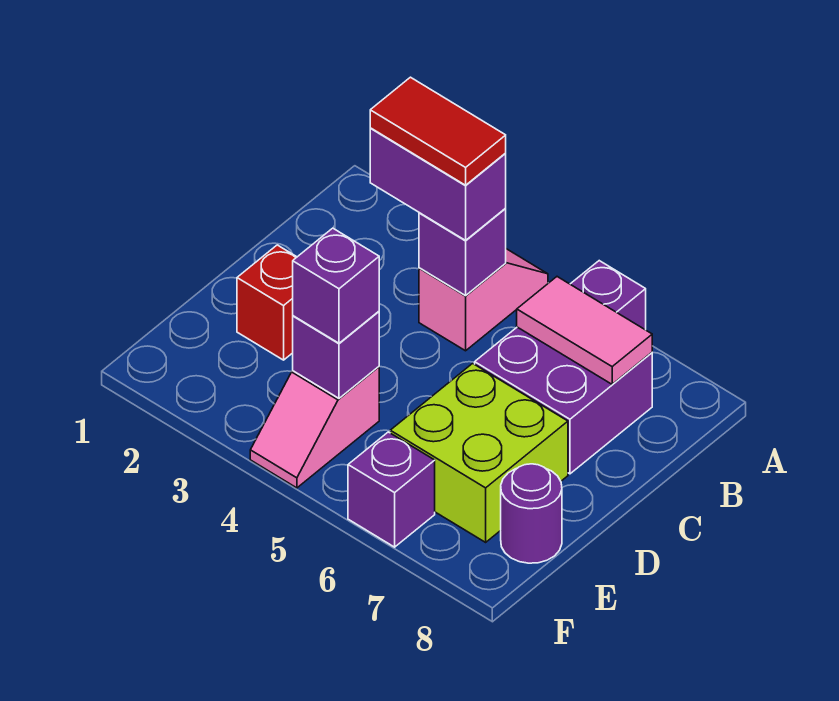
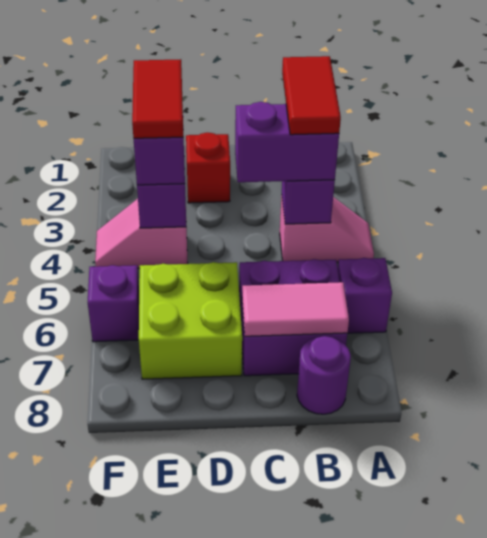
purple 1x2 brick [370,128,506,240] -> purple 1x2 brick turned to [235,102,339,182]
pink 1x2 tile [517,277,652,384] -> pink 1x2 tile turned to [242,282,349,336]
none -> red 1x2 tile [132,59,183,138]
purple 1x1 round brick [501,464,562,563] -> purple 1x1 round brick moved to [297,336,351,414]

